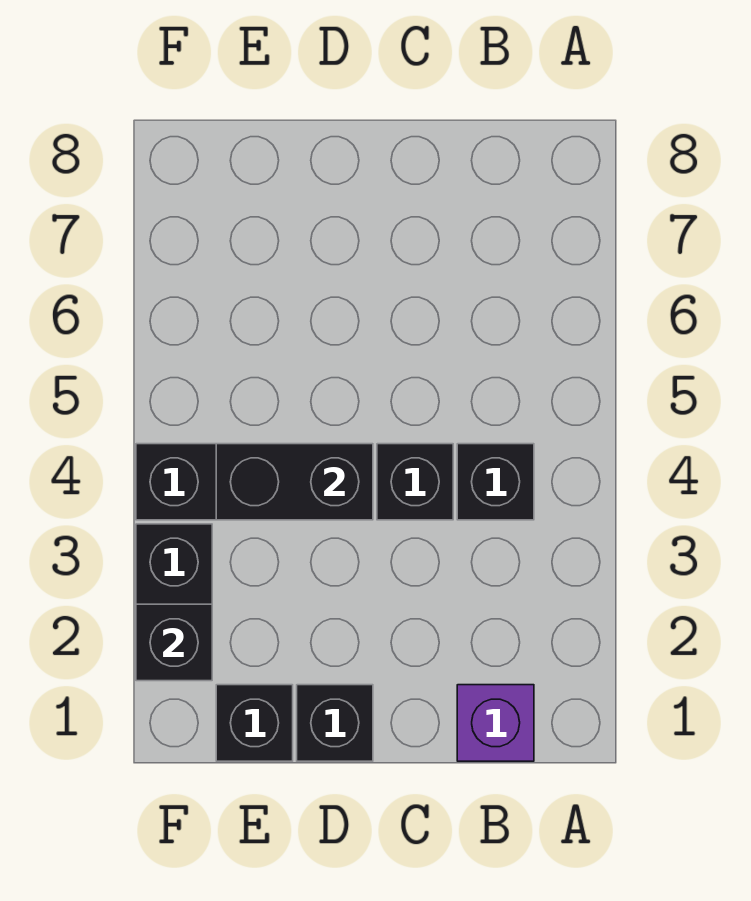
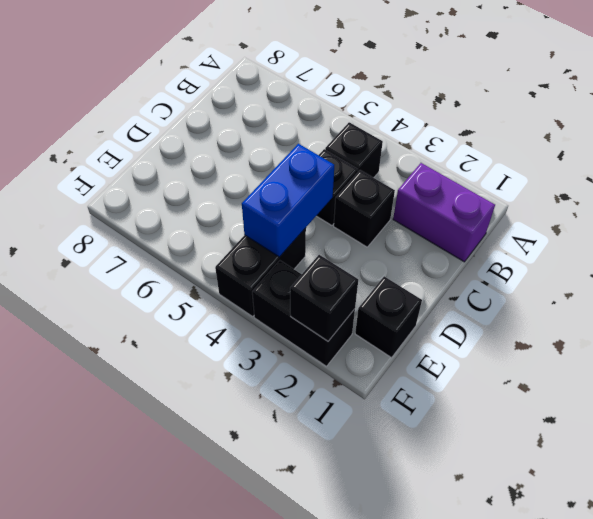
purple 1x1 brick [457,685,534,761] -> purple 1x2 brick [393,163,495,262]
black 1x1 brick [297,685,373,761] -> black 1x1 brick moved to [334,170,395,247]
black 1x2 brick [216,444,373,520] -> blue 1x2 brick [242,144,334,257]

